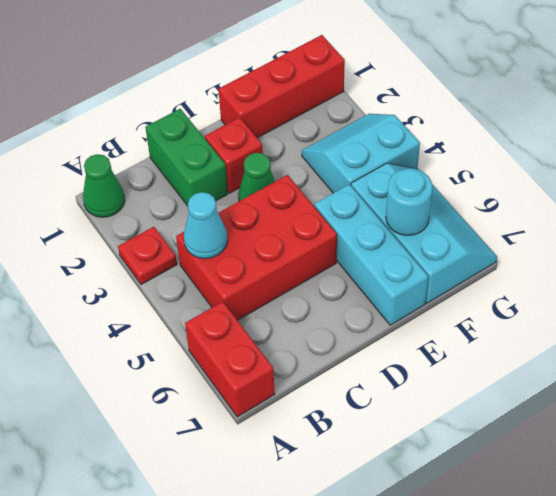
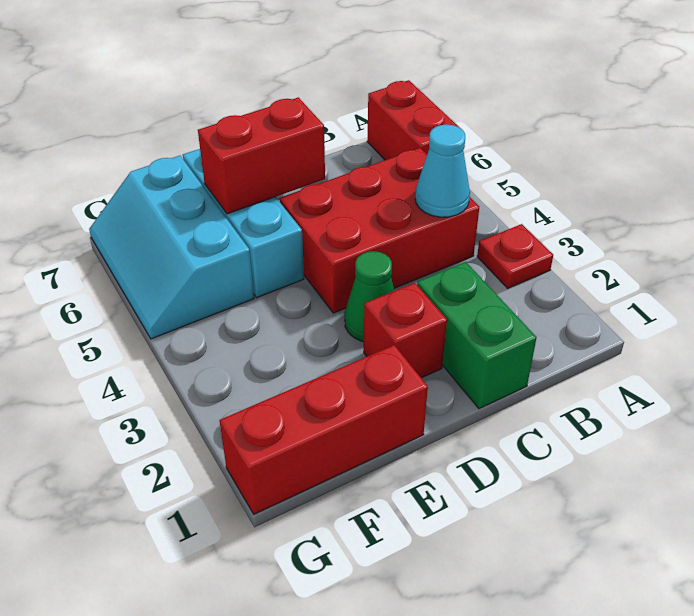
green 1x1 cone [83,154,125,217] -> none
none -> red 1x2 brick [198,97,325,214]
cyan 2x2 slope [302,114,420,193] -> none
cyan 1x1 round brick [386,168,433,236] -> none

